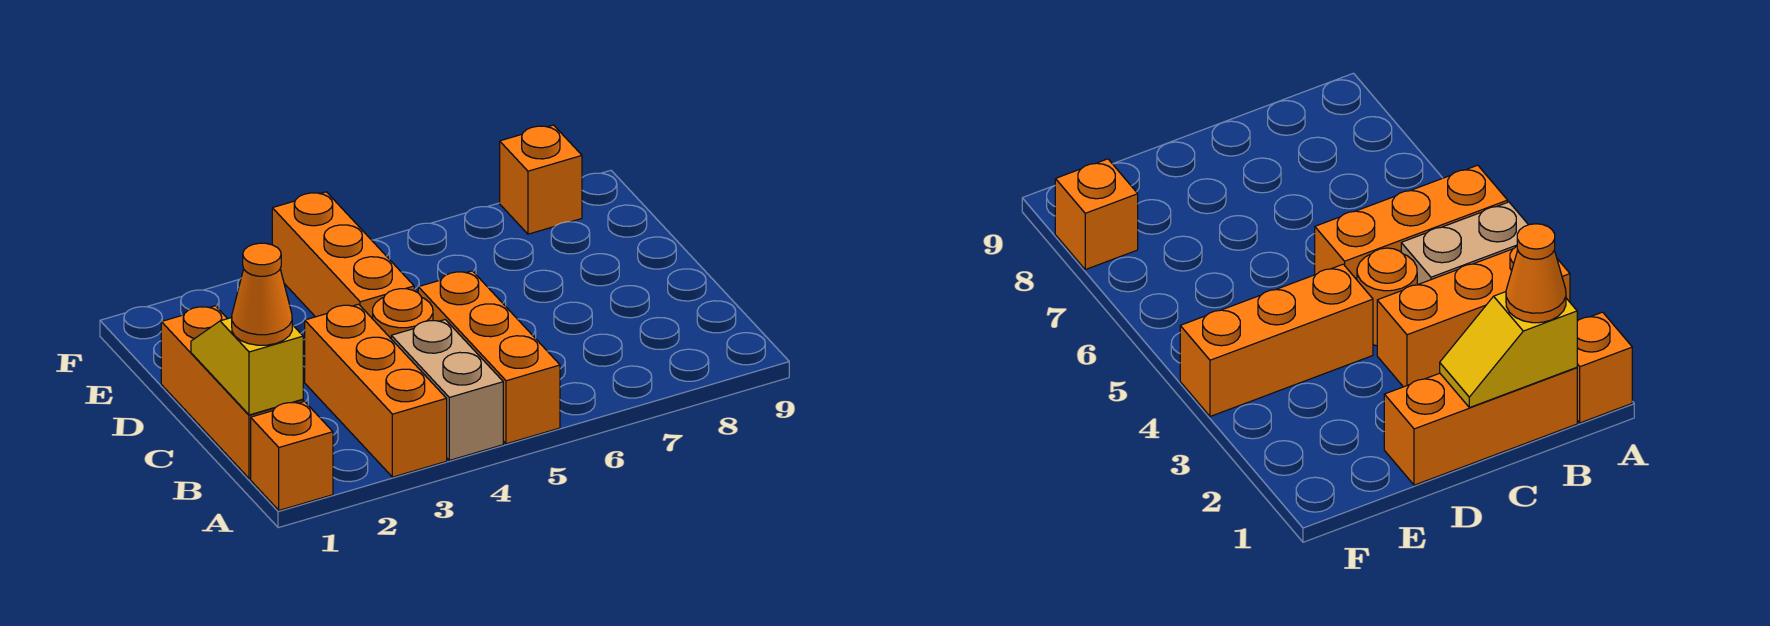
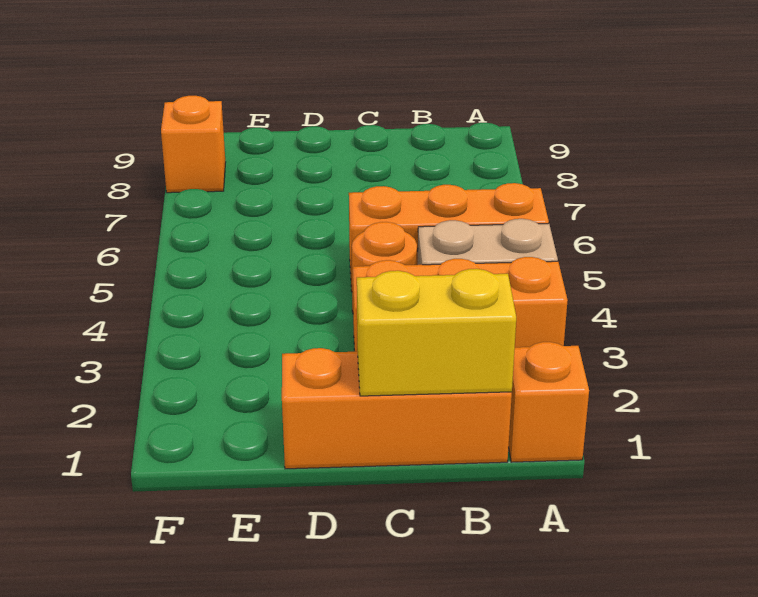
yellow 1x2 slope [191,318,303,415] -> yellow 1x2 brick [357,269,516,396]
orange 1x1 cone [232,243,292,345] -> none
orange 1x3 brick [272,192,414,319] -> none

